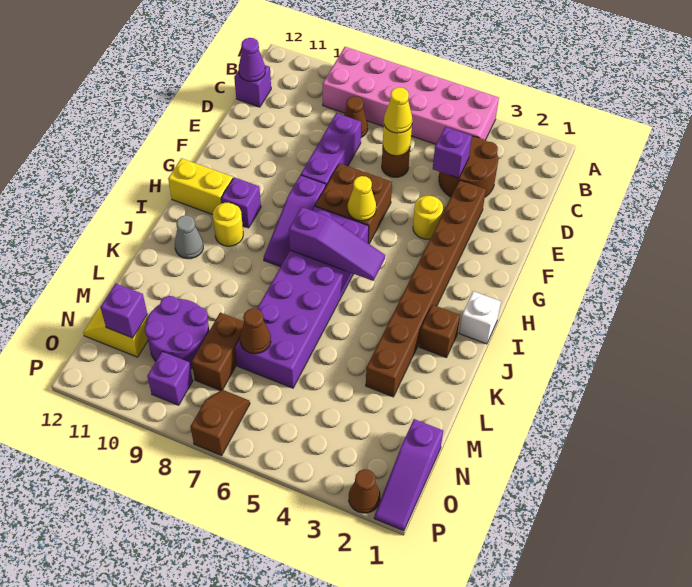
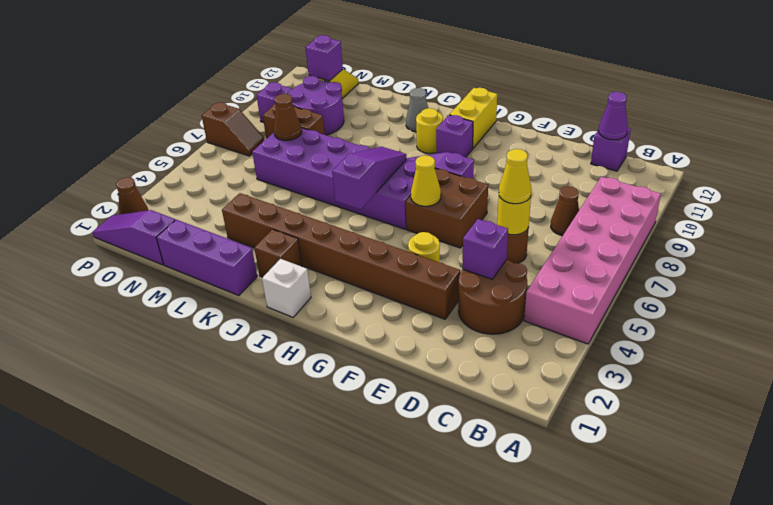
purple 1x3 brick [301,113,361,185] -> purple 1x3 brick moved to [156,220,257,296]
purple 1x3 slope [289,207,385,281] -> purple 1x3 slope turned to [332,147,407,209]

